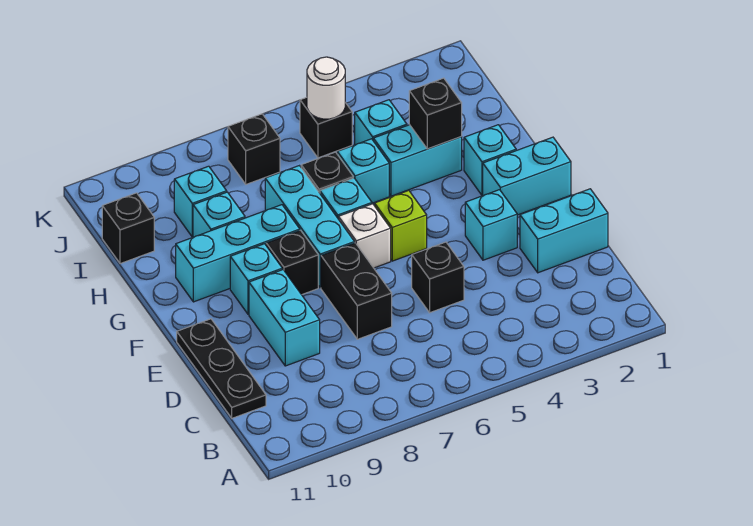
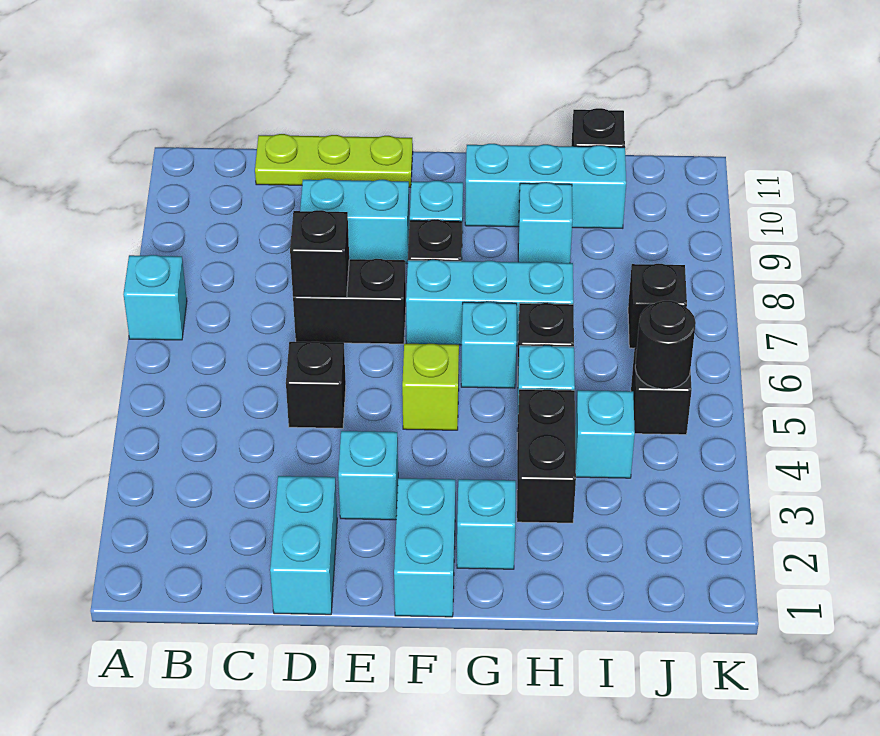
black 1x3 plate [177,319,266,418] -> lime 1x3 plate [255,134,413,187]
white 1x1 brick [339,204,391,268] -> none
cyan 1x3 brick [176,205,300,302] -> cyan 1x3 brick turned to [465,144,626,228]
cyan 1x2 brick [373,125,462,196] -> black 1x2 brick [517,389,576,523]
black 1x1 brick [409,78,462,149] -> black 1x1 brick moved to [290,210,349,298]
cyan 1x1 brick [174,166,227,237] -> cyan 1x1 brick moved to [123,255,187,340]
white 1x1 round brick [307,57,345,119] -> black 1x1 round brick [635,301,696,389]

